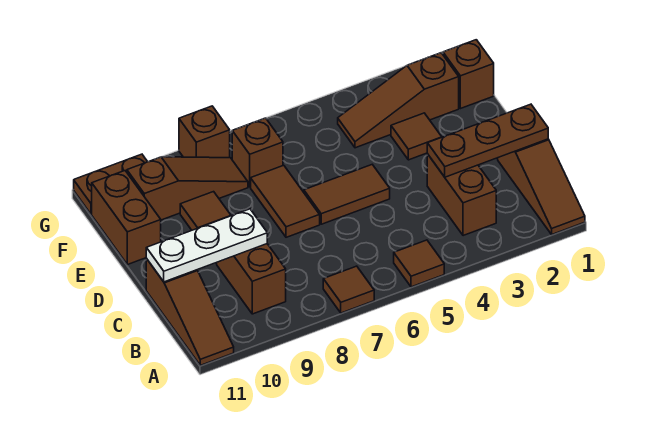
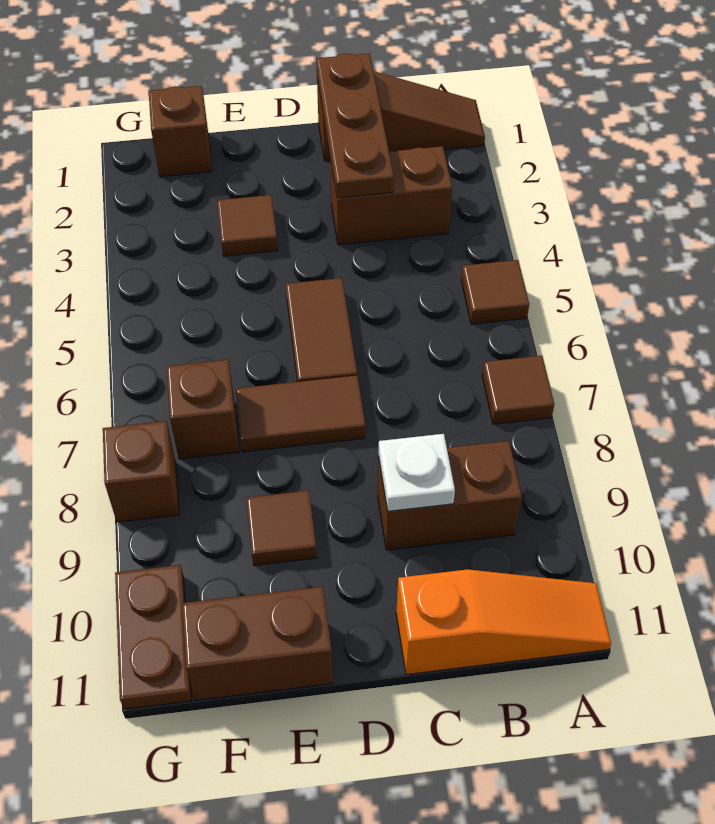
brown 1x3 slope [146,259,234,365] -> orange 1x3 slope [396,569,611,675]
white 1x3 plate [146,209,267,282] -> white 1x1 plate [379,434,455,511]
brown 1x3 slope [338,53,459,148] -> none
brown 1x3 slope [127,157,248,220] -> none

